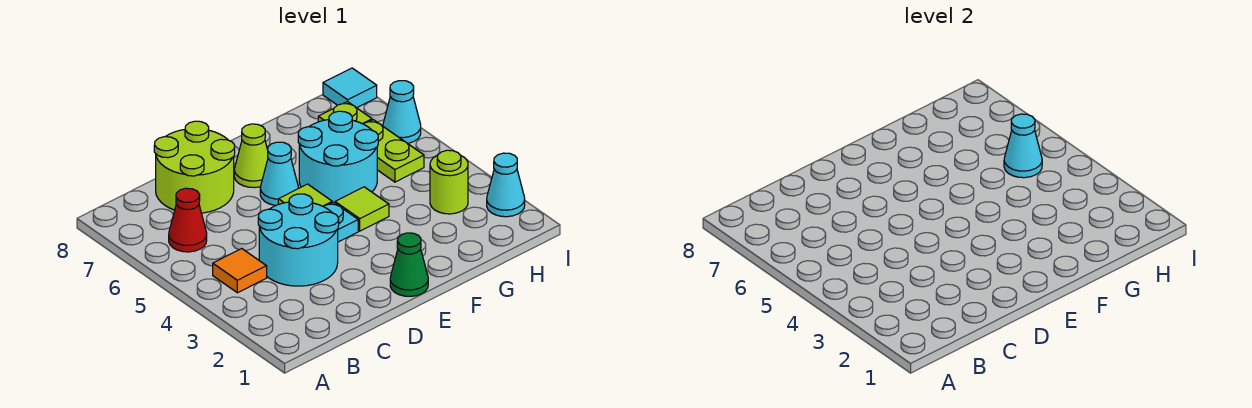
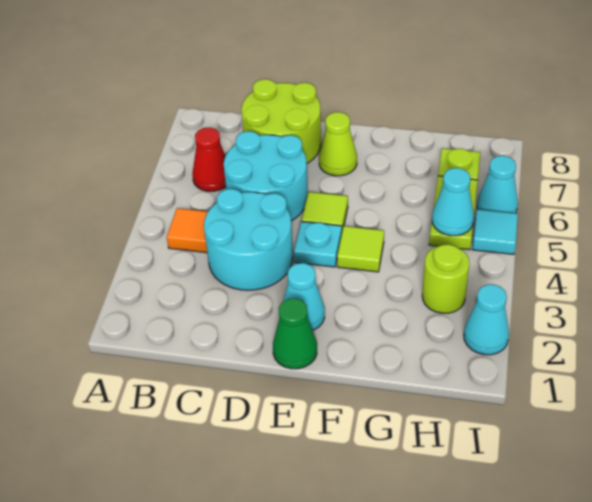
cyan 1x1 cone [260,142,298,205] -> cyan 1x1 cone moved to [284,263,325,331]
cyan 2x2 round brick [298,111,378,203] -> cyan 2x2 round brick moved to [224,131,308,221]
cyan 1x1 tile [323,68,377,108] -> cyan 1x1 tile moved to [472,209,518,254]

